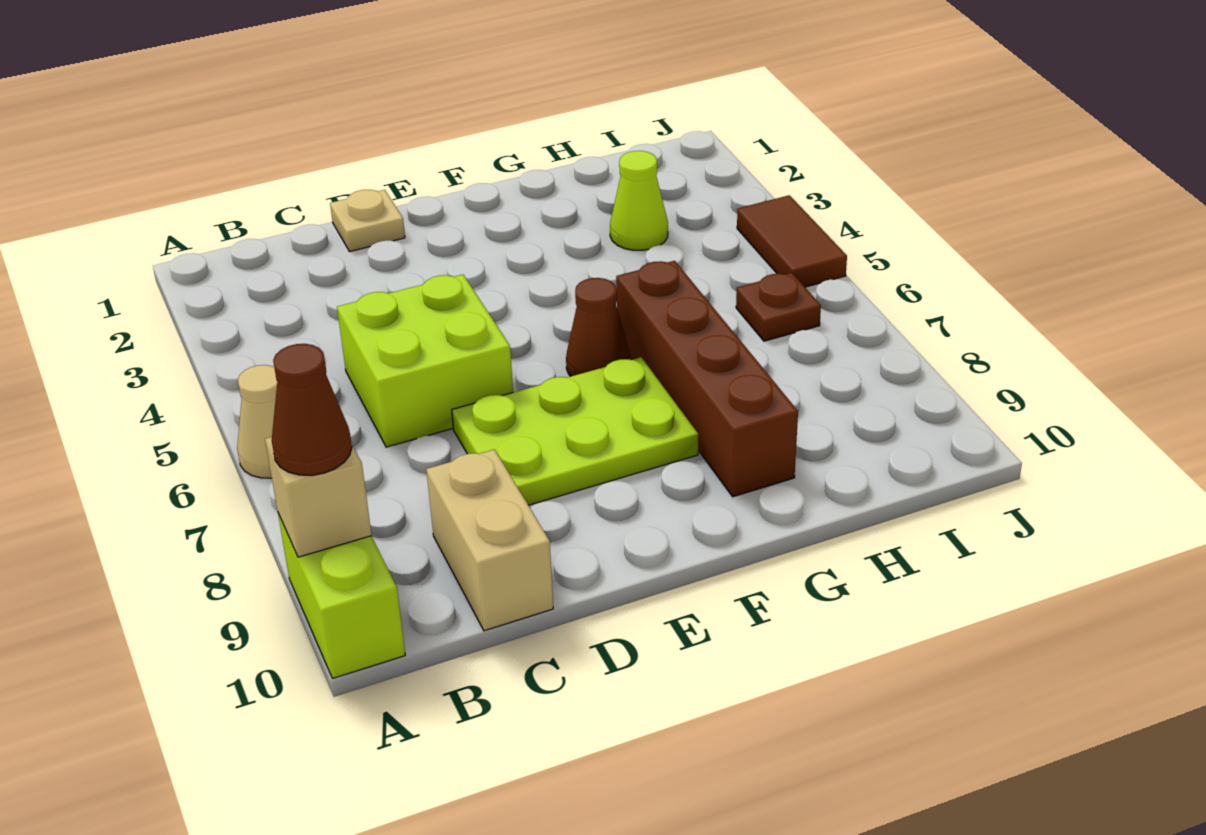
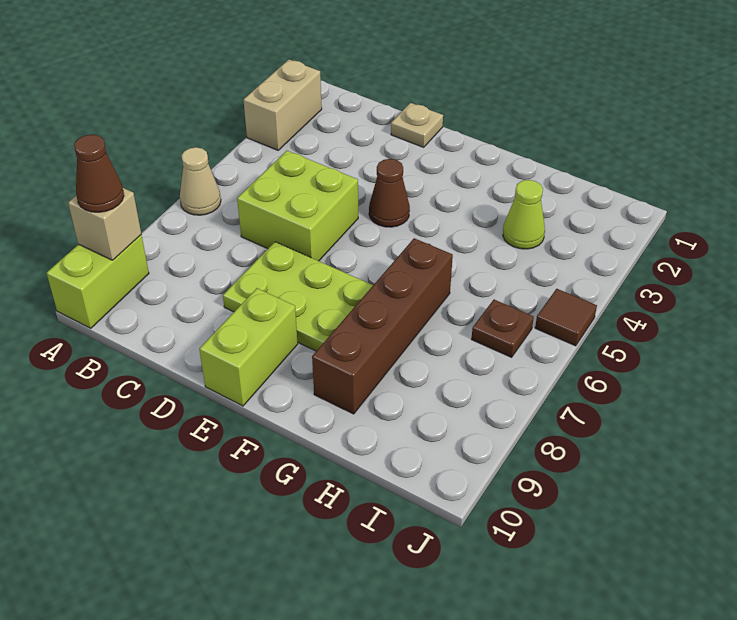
tan 1x2 brick [426,449,553,631] -> tan 1x2 brick moved to [243,60,322,150]
none -> lime 1x2 brick [199,288,298,406]
brown 1x1 cone [566,278,630,376] -> brown 1x1 cone moved to [369,159,410,227]
brown 1x2 tile [737,195,847,287] -> brown 1x1 tile [535,289,597,346]

